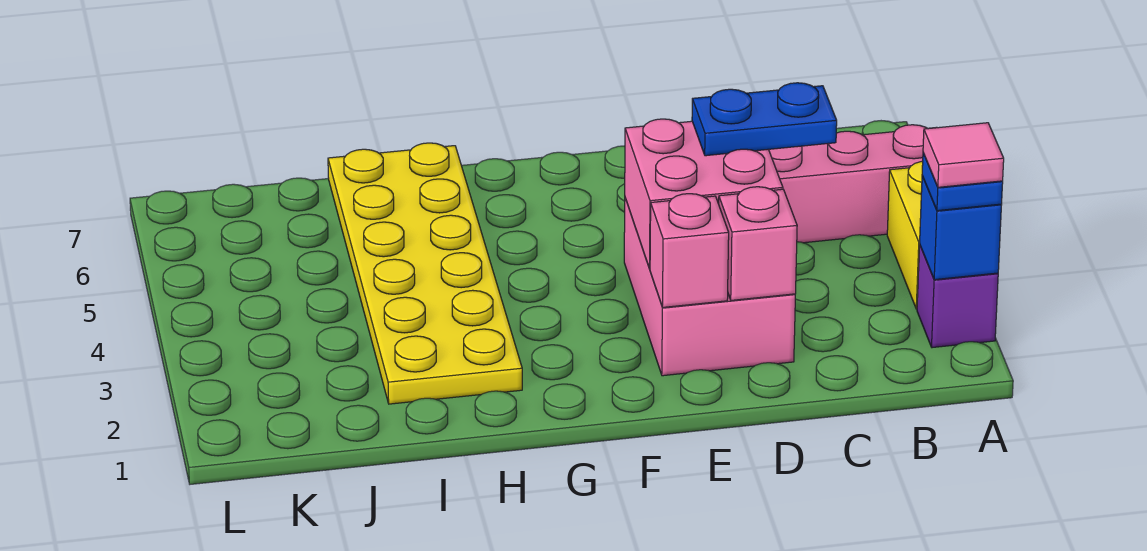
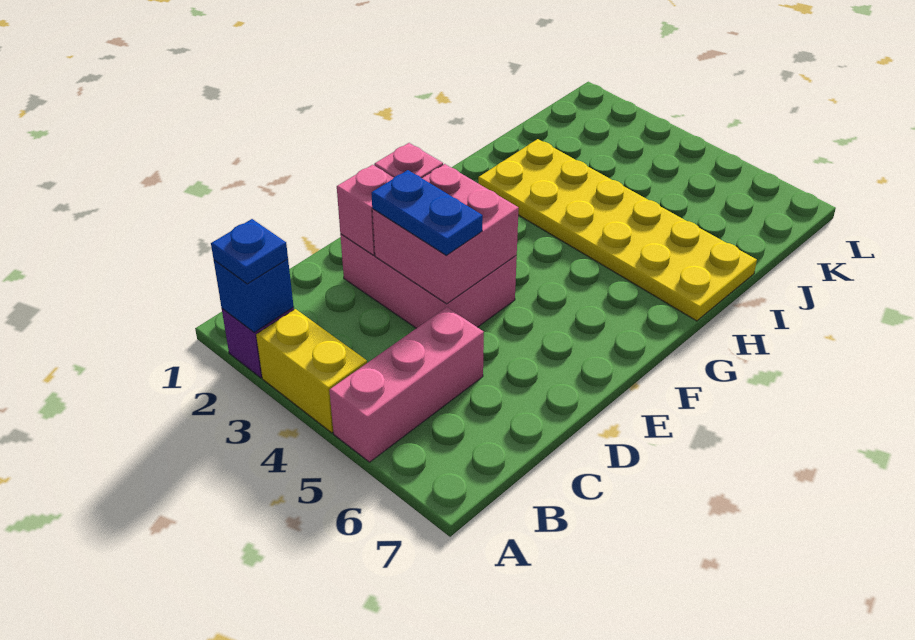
pink 1x1 tile [923,123,1004,187] -> none
blue 1x2 plate [692,83,837,156] -> blue 1x2 plate turned to [371,170,483,256]

